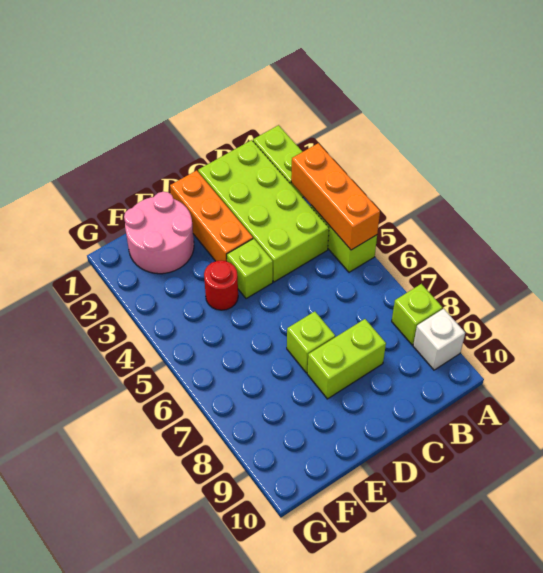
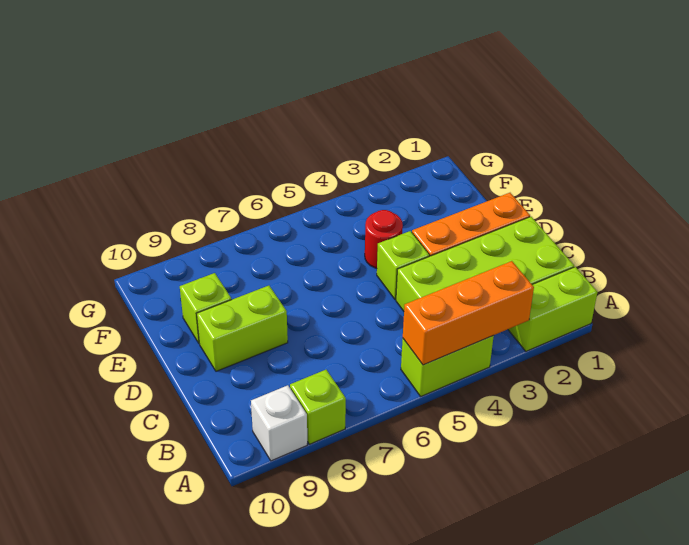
lime 1x2 brick [307,319,386,399] -> lime 1x2 brick turned to [197,286,288,371]
lime 1x1 brick [287,311,335,373] -> lime 1x1 brick moved to [180,273,232,343]
pink 2x2 round brick [124,192,194,274] -> none

